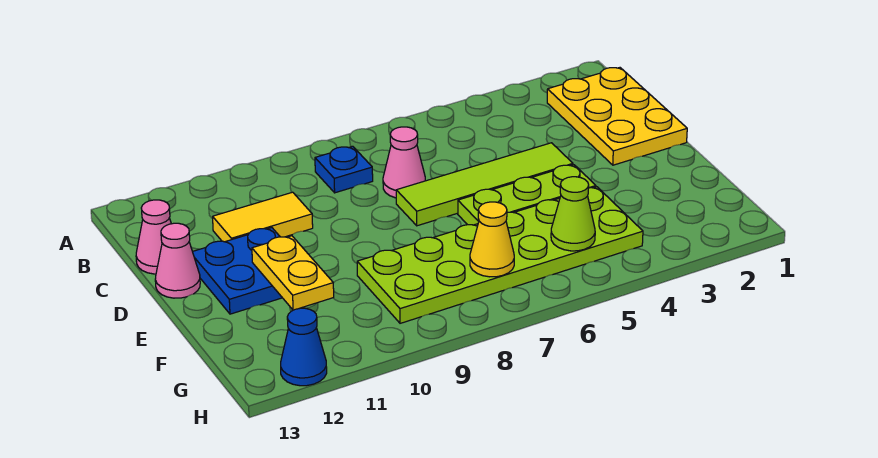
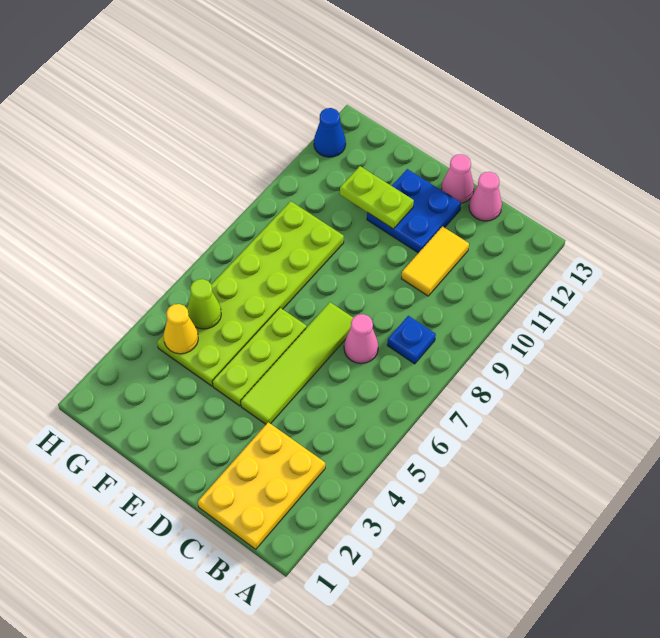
yellow 2x3 plate [547,68,687,165] -> yellow 2x3 plate turned to [198,422,325,549]
yellow 1x2 plate [252,236,334,310] -> lime 1x2 plate [340,166,414,229]
yellow 1x1 cone [470,202,514,277] -> yellow 1x1 cone moved to [164,304,198,354]

